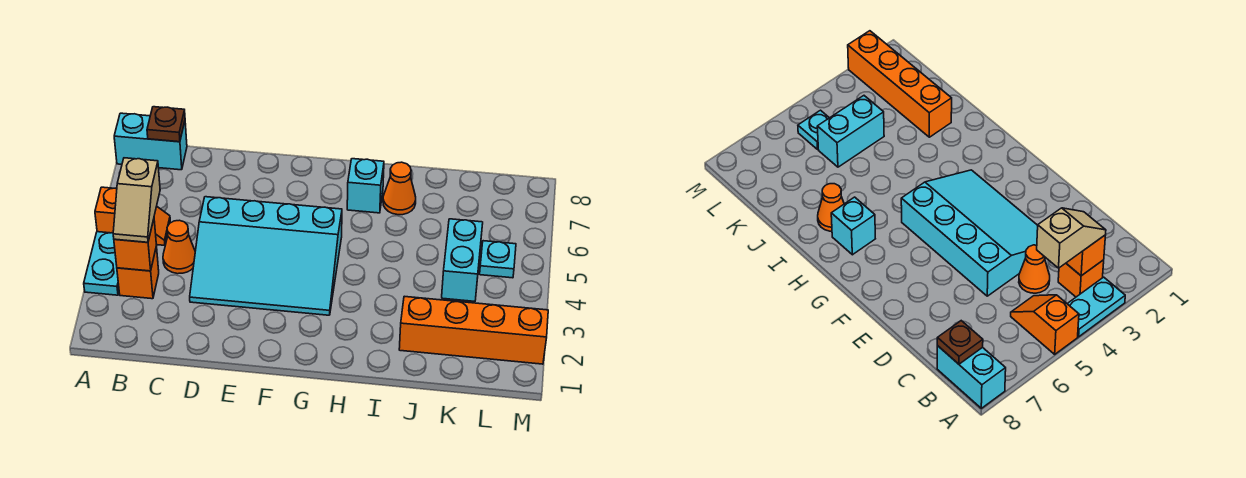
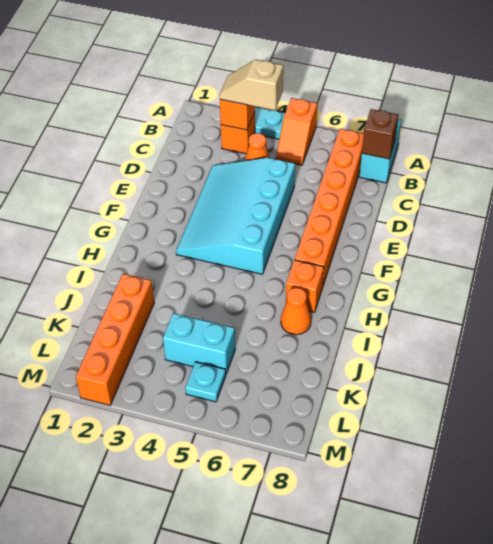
none -> orange 1x6 brick [295,129,364,288]
brown 1x1 plate [147,107,185,142] -> brown 1x1 brick [362,109,398,159]
cyan 1x1 brick [347,159,384,213] -> orange 1x1 brick [286,260,324,312]

